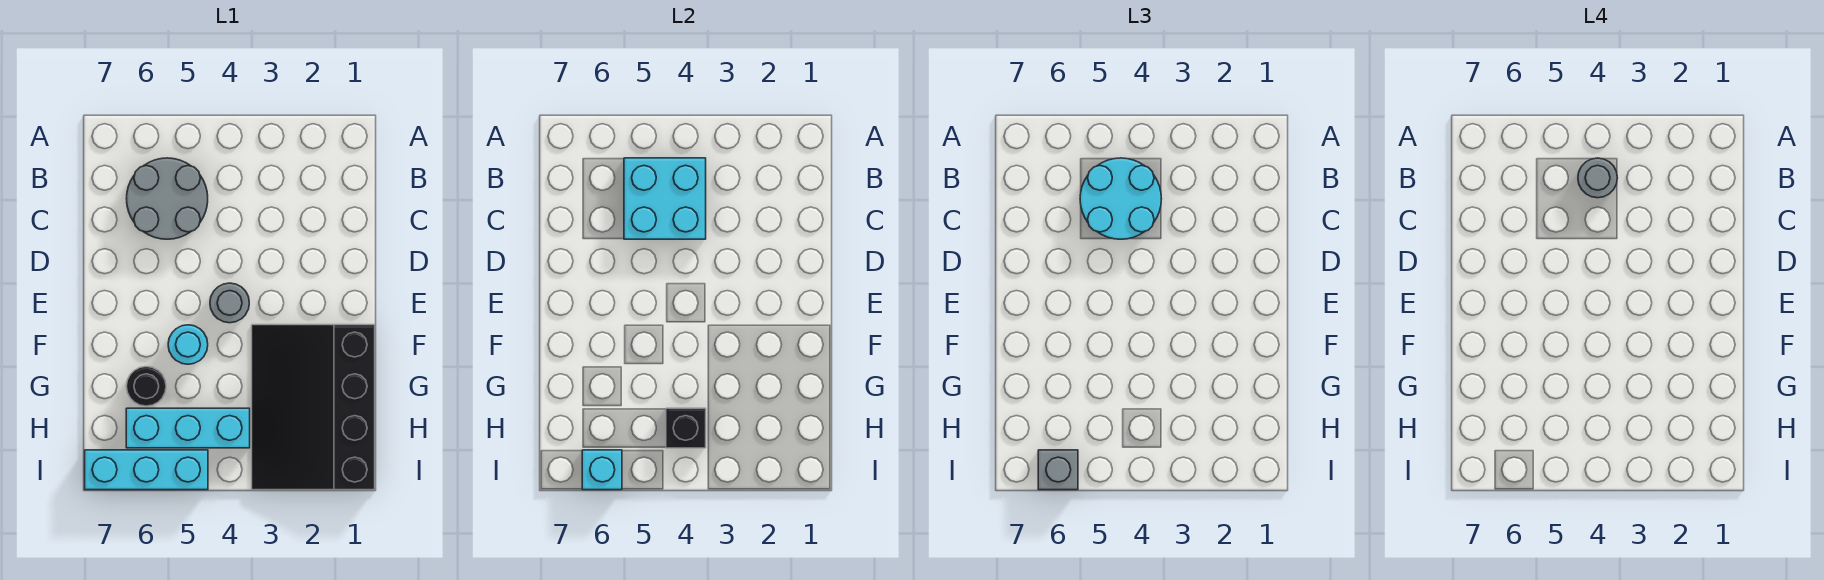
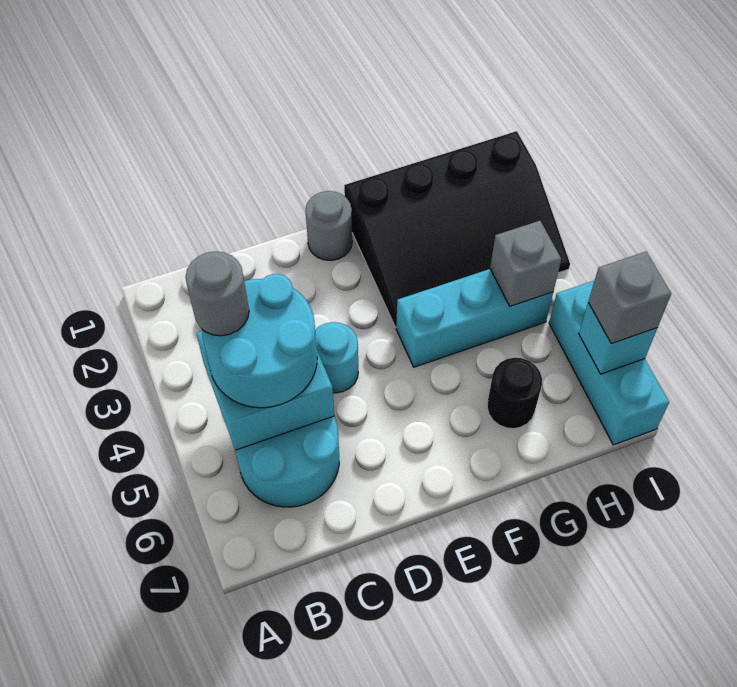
grey 2x2 round brick [126,158,208,239] -> cyan 2x2 round brick [235,416,339,507]
grey 1x1 round brick [210,283,249,323] -> grey 1x1 round brick moved to [306,191,352,260]
cyan 1x1 round brick [168,325,208,364] -> cyan 1x1 round brick moved to [315,322,358,393]
cyan 1x3 brick [126,408,250,448] -> cyan 1x3 brick turned to [396,269,553,367]
black 1x1 brick [666,408,706,448] -> grey 1x1 brick [490,221,561,306]

